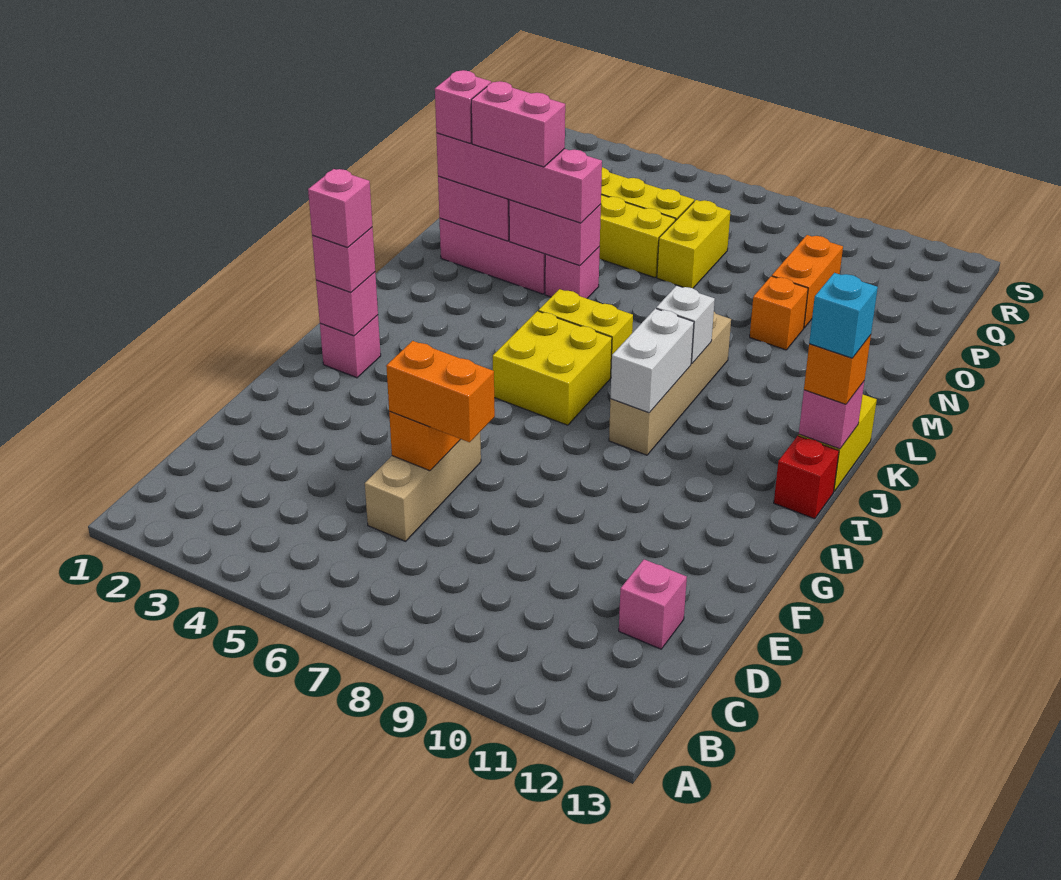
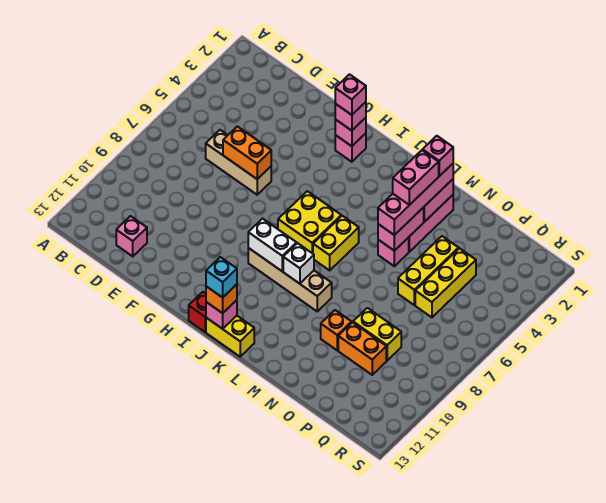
orange 1x2 brick [386,341,495,442] -> none
yellow 1x2 brick [657,200,731,288] -> yellow 1x2 brick moved to [353,308,401,361]

